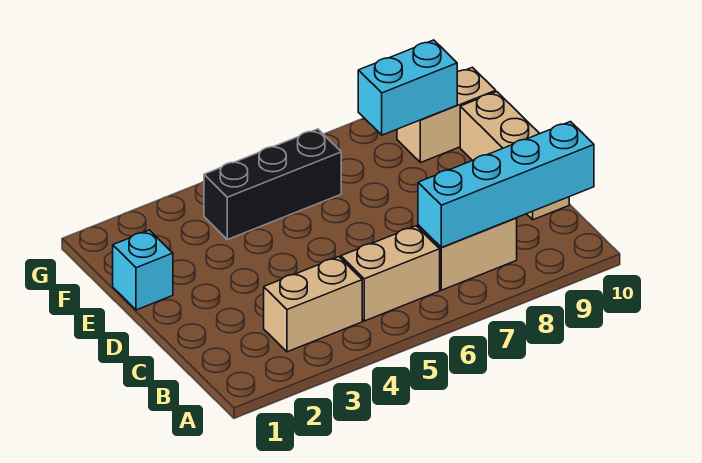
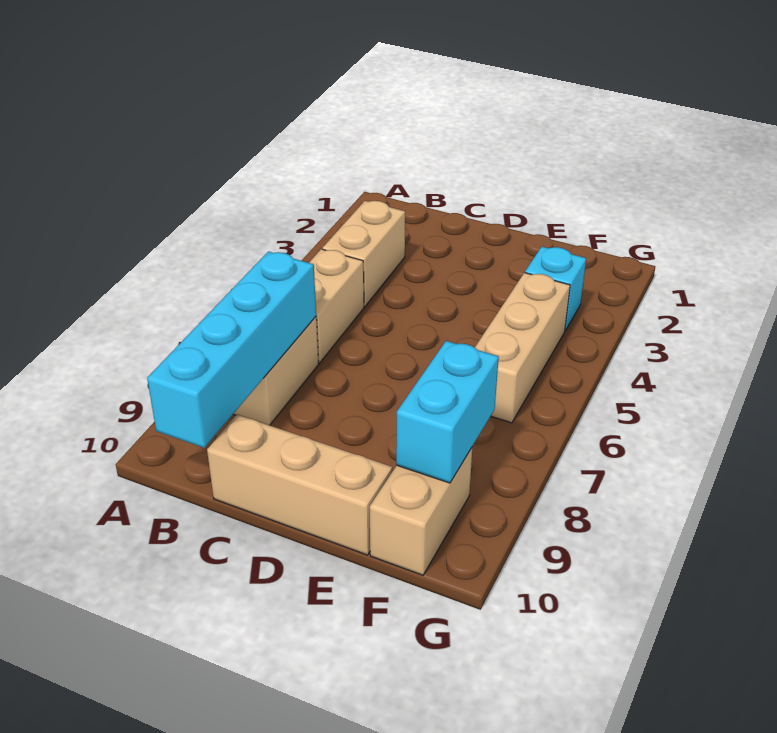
cyan 1x1 brick [113,230,173,310] -> cyan 1x1 brick moved to [525,247,586,331]
black 1x3 brick [204,129,341,240] -> tan 1x3 brick [475,273,570,423]

